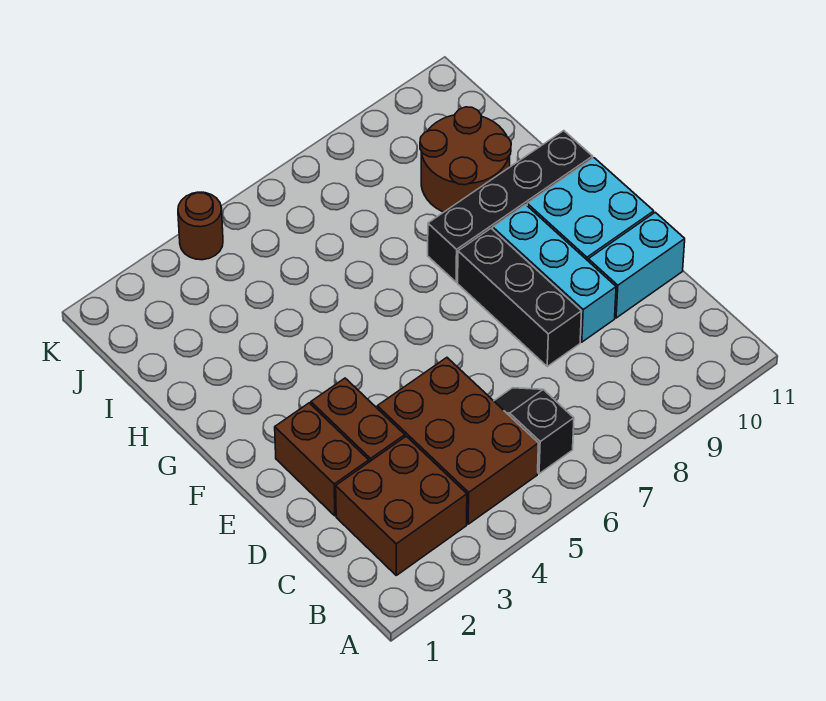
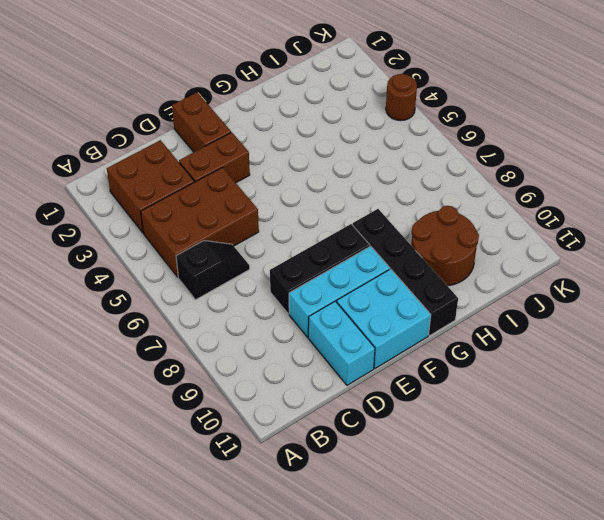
brown 1x2 brick [275,403,369,516] -> brown 1x2 brick turned to [172,92,231,152]

